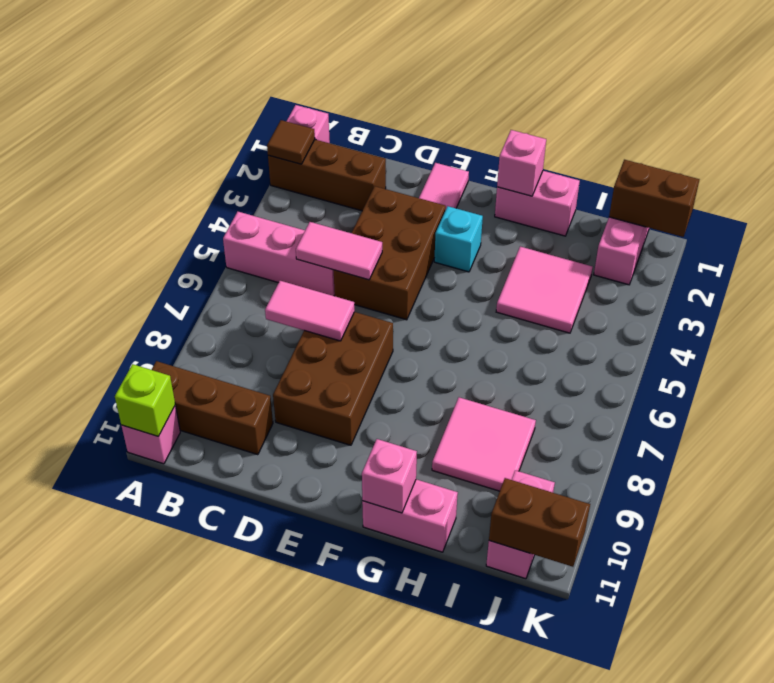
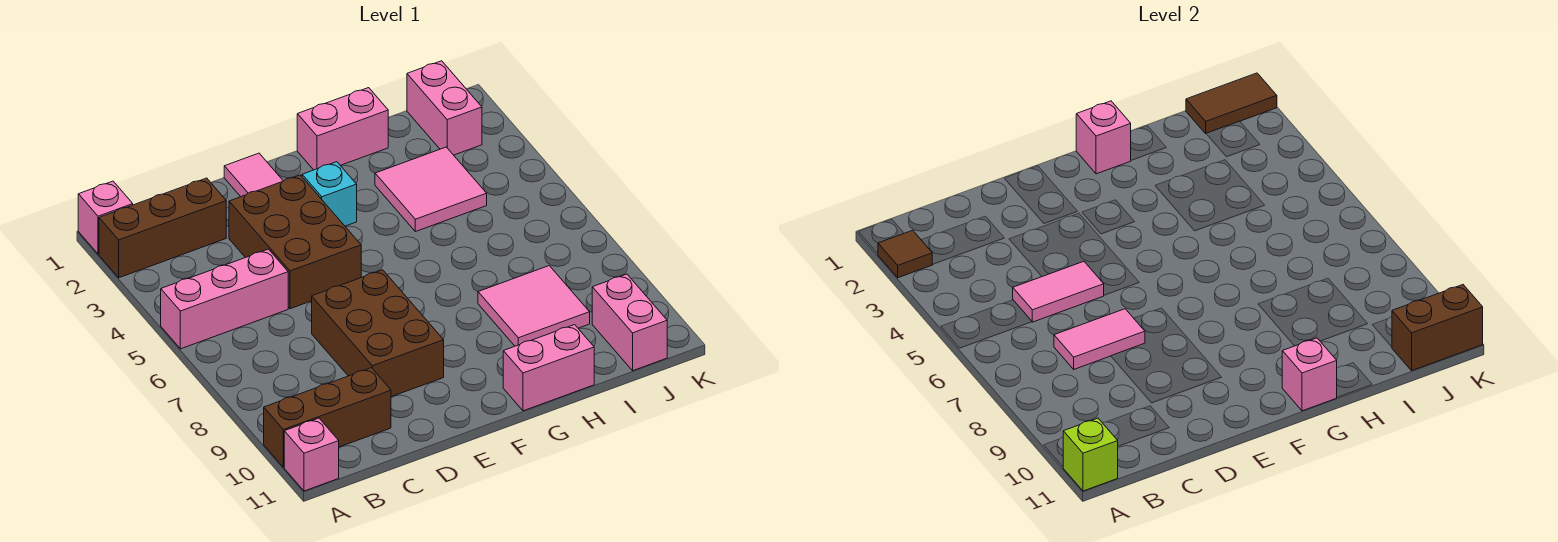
brown 1x2 brick [609,160,699,237] -> brown 1x2 tile [1186,73,1277,133]

